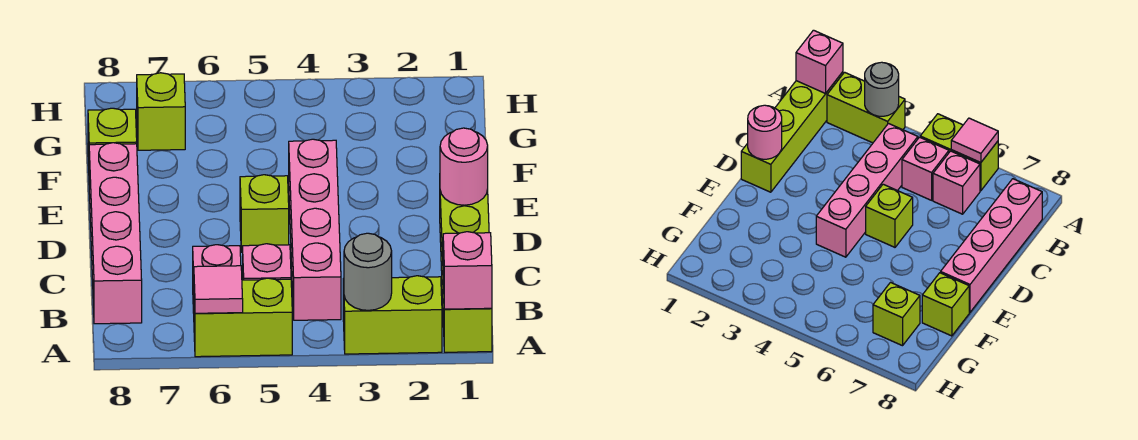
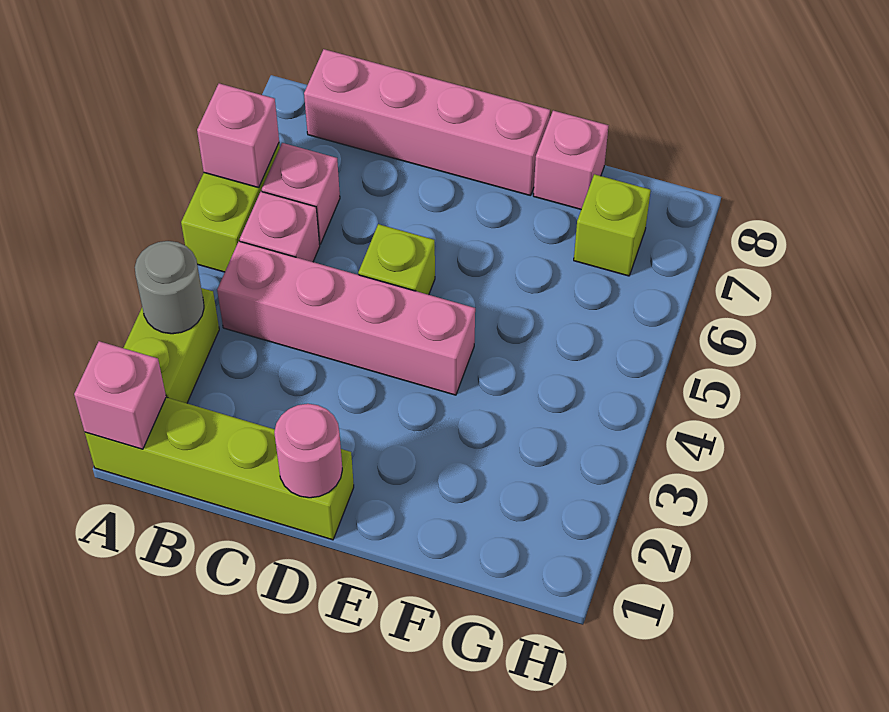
pink 1x1 tile [194,266,243,313] -> pink 1x1 brick [197,83,279,188]
lime 1x1 brick [88,108,137,166] -> pink 1x1 brick [533,111,608,209]

